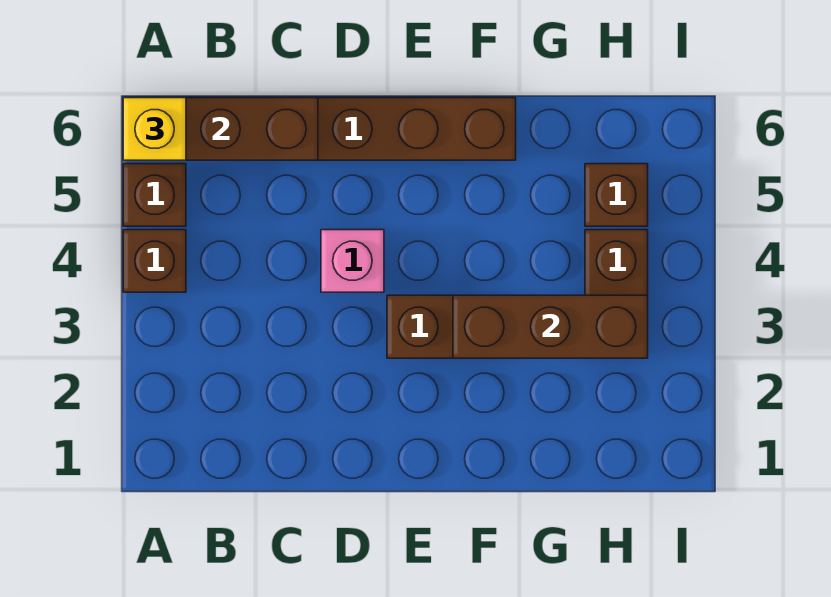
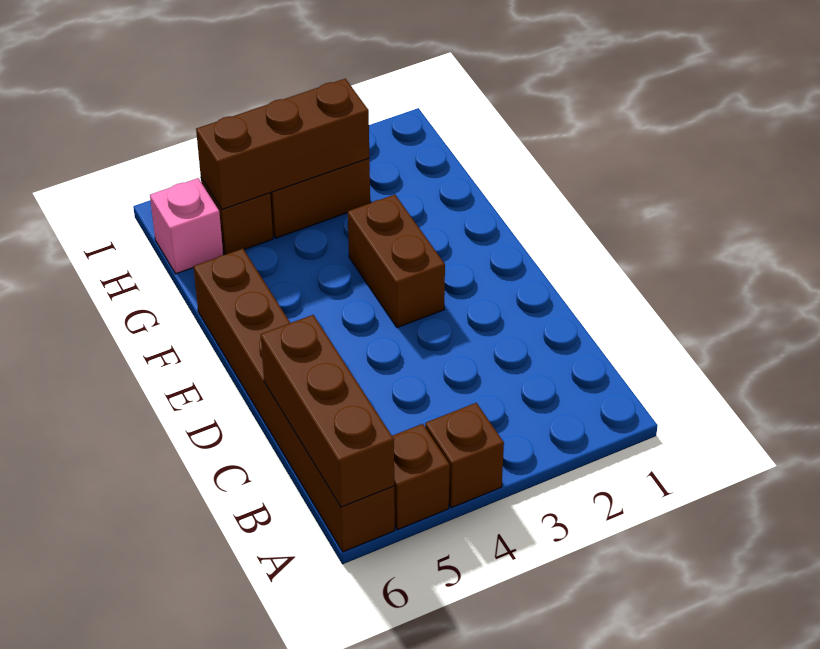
yellow 1x1 brick [123,98,186,160] -> none
pink 1x1 brick [321,230,384,292] -> pink 1x1 brick moved to [150,178,223,274]
brown 1x3 brick [453,295,648,358] -> brown 1x3 brick turned to [196,79,369,209]

